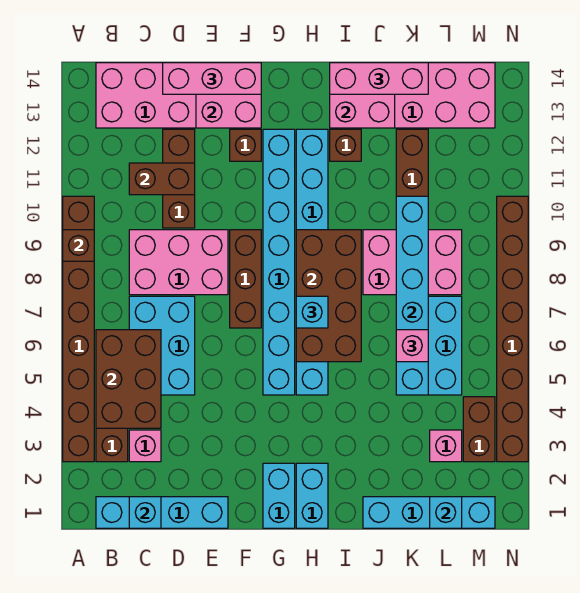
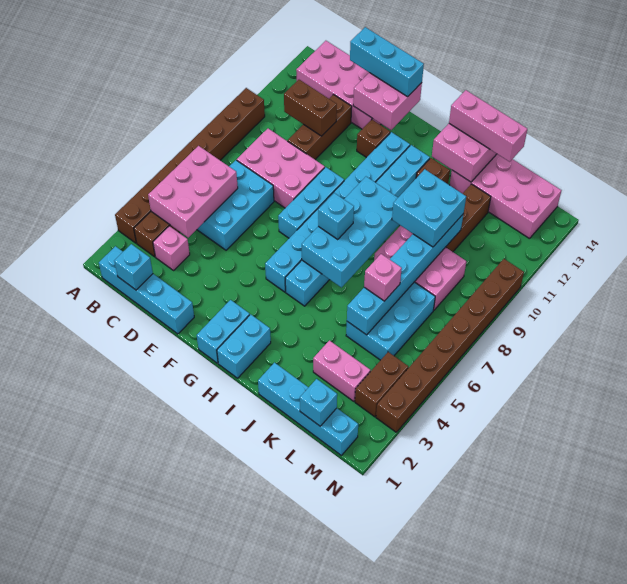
brown 1x1 brick [63,230,94,261] -> none
brown 2x3 brick [96,330,161,428] -> pink 2x3 brick [148,146,238,237]
pink 1x3 brick [163,63,261,94] -> cyan 1x3 brick [350,27,424,97]
brown 1x3 brick [230,230,261,328] -> cyan 1x3 brick [278,167,344,238]
brown 2x4 brick [296,230,361,362] -> cyan 2x4 brick [302,177,399,288]
none -> cyan 2x2 brick [392,169,466,247]
pink 1x1 brick [430,430,462,462] -> pink 1x2 brick [313,340,371,401]

